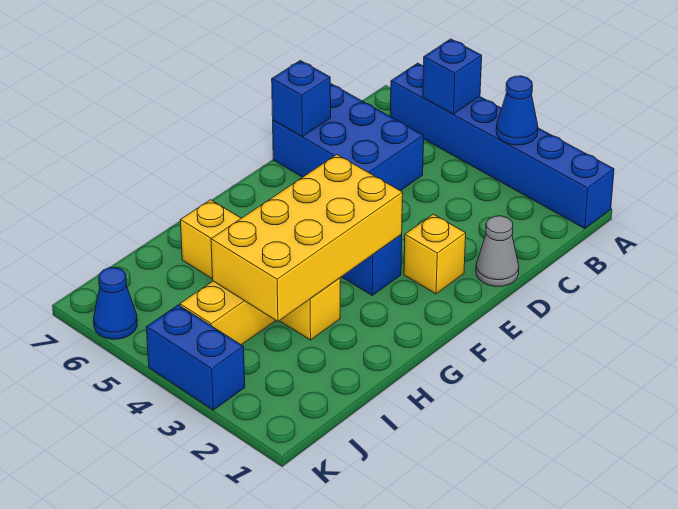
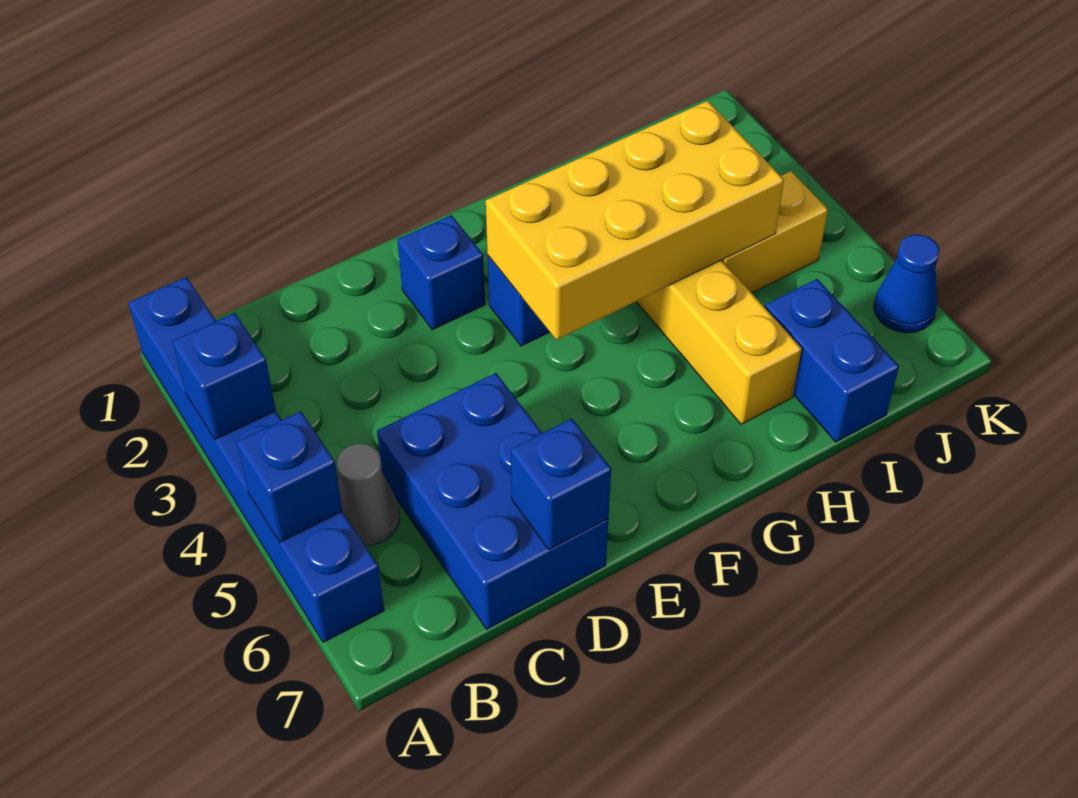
blue 1x1 cone [496,76,538,145] -> blue 1x1 brick [172,313,276,439]
grey 1x1 cone [476,216,519,286] -> grey 1x1 cone moved to [337,444,400,546]
yellow 1x1 brick [404,214,466,294] -> blue 1x1 brick [398,215,485,330]
blue 1x2 brick [146,305,245,410] -> blue 1x2 brick moved to [765,279,899,442]

